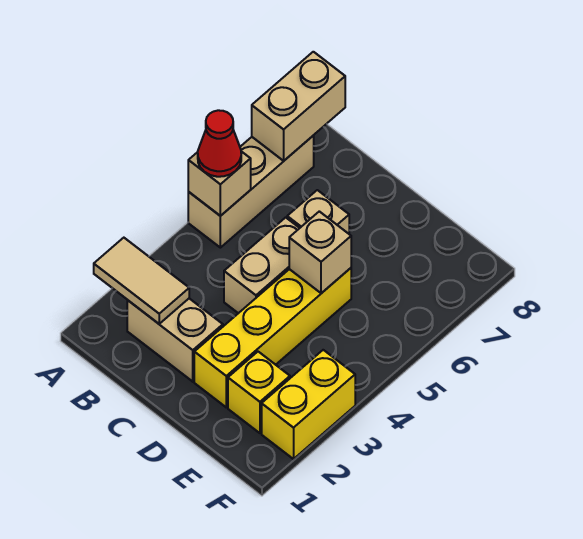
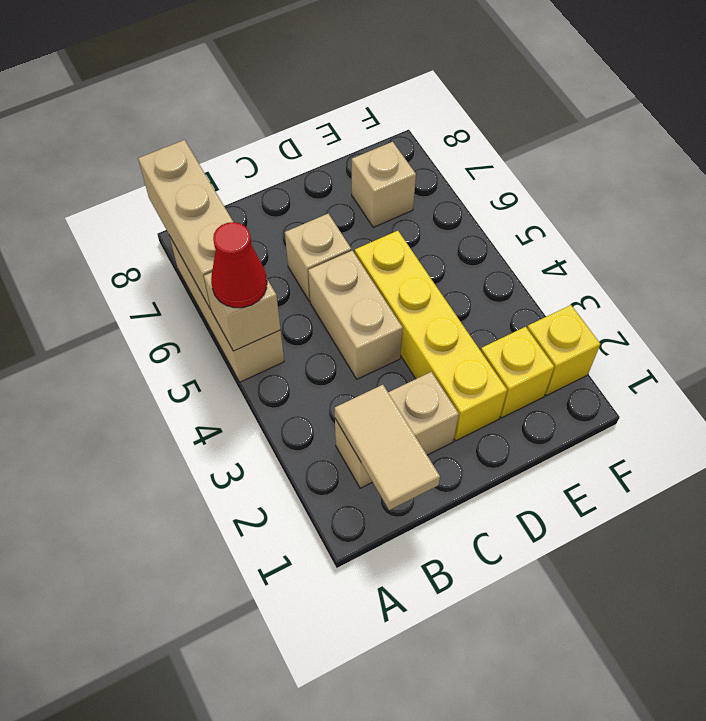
tan 1x2 tile [94,238,189,324] -> tan 1x2 tile turned to [335,385,440,510]
tan 1x2 brick [252,52,345,161] -> tan 1x3 brick [138,140,233,310]
tan 1x1 brick [289,211,351,293] -> tan 1x1 brick moved to [352,142,416,227]
yellow 1x2 brick [262,350,355,459] -> yellow 1x1 brick [527,305,600,396]

